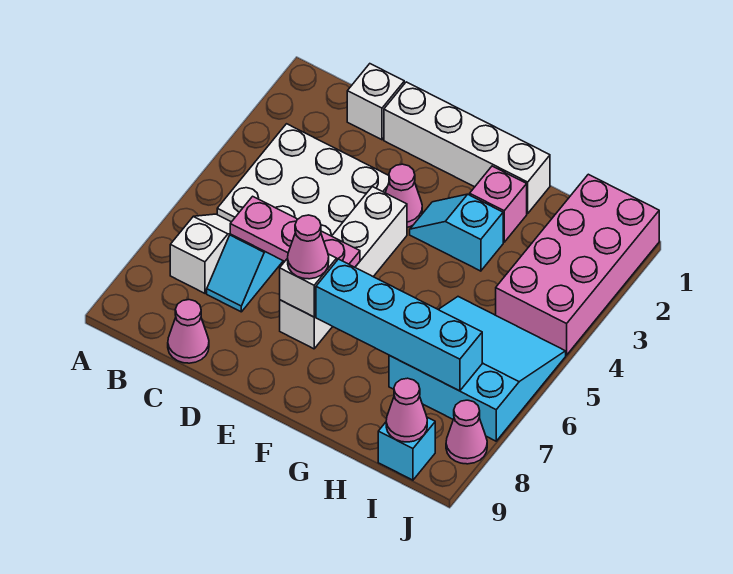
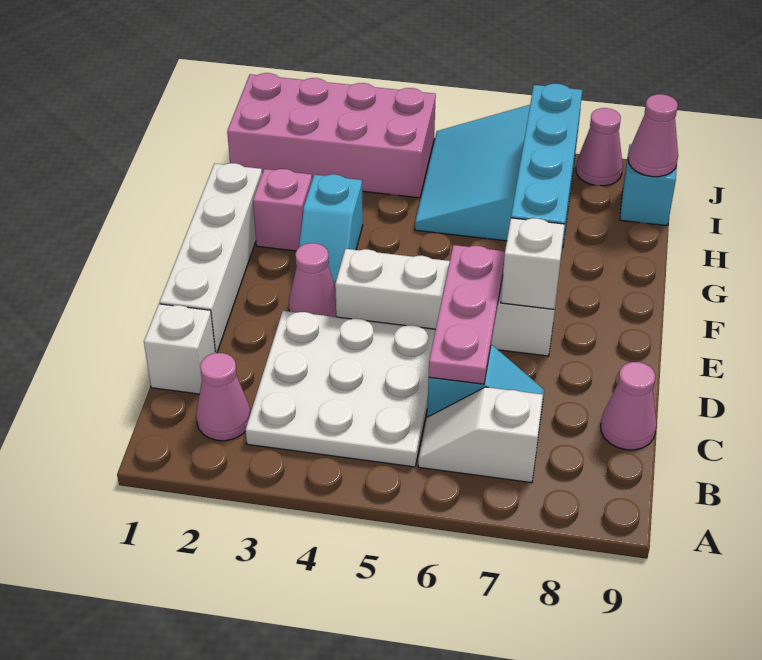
pink 1x1 cone [288,215,329,279] -> pink 1x1 cone moved to [196,353,251,441]

